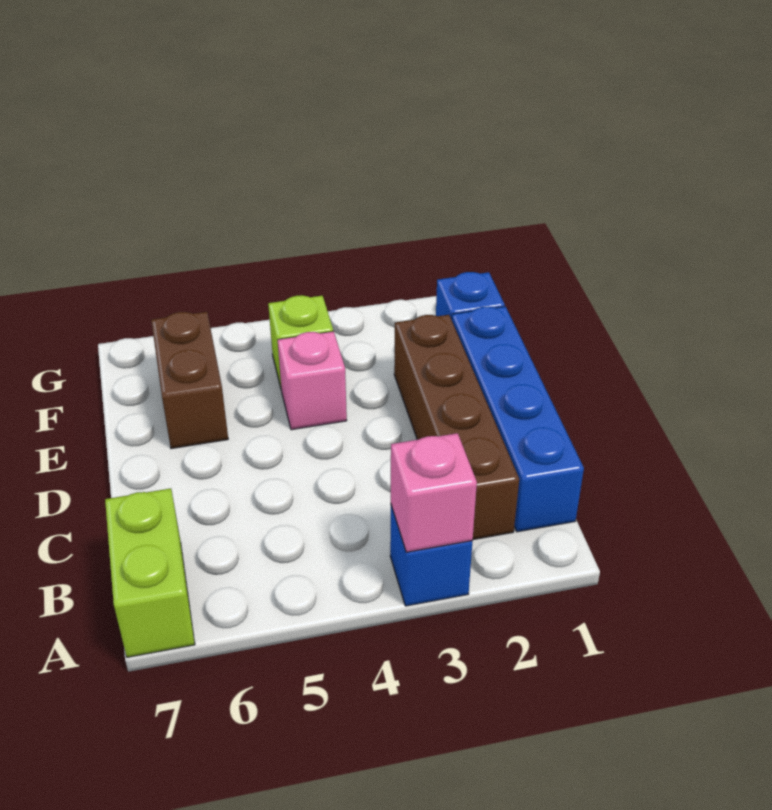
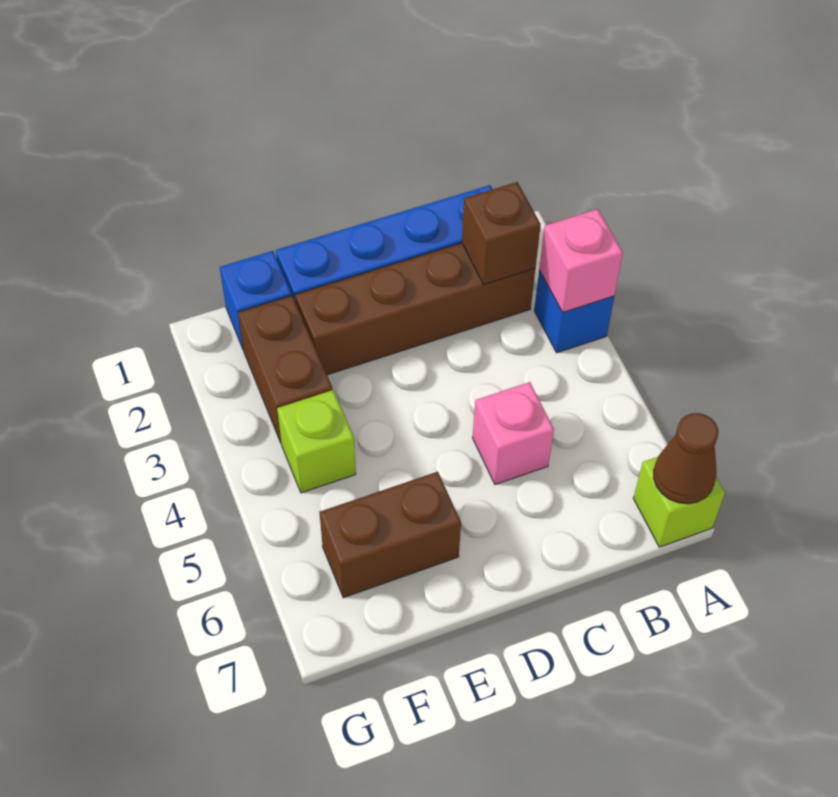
lime 1x2 brick [105,488,195,657] -> lime 1x1 brick [633,457,725,547]
none -> brown 1x1 cone [653,413,718,504]
none -> brown 1x1 brick [462,182,541,285]
pink 1x1 brick [278,331,347,430] -> pink 1x1 brick moved to [473,382,554,485]
none -> brown 1x2 brick [238,296,333,442]

